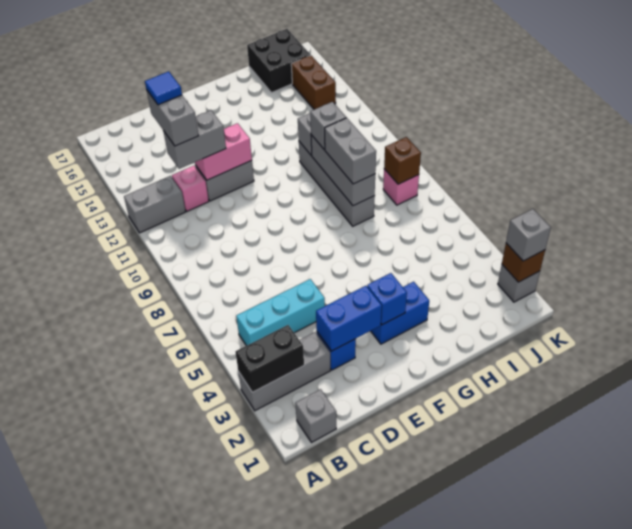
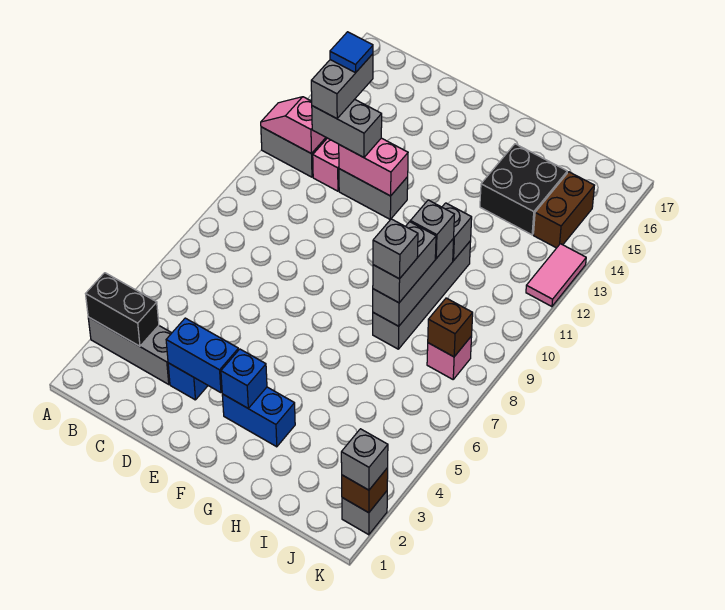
none -> pink 1x2 slope [261,97,326,153]
grey 1x1 brick [295,389,336,443] -> grey 1x1 brick moved to [373,219,418,279]
cyan 1x3 brick [236,279,325,346] -> none
black 2x2 brick [247,29,310,93] -> black 2x2 brick moved to [480,144,567,235]
none -> pink 1x2 tile [526,244,586,307]

